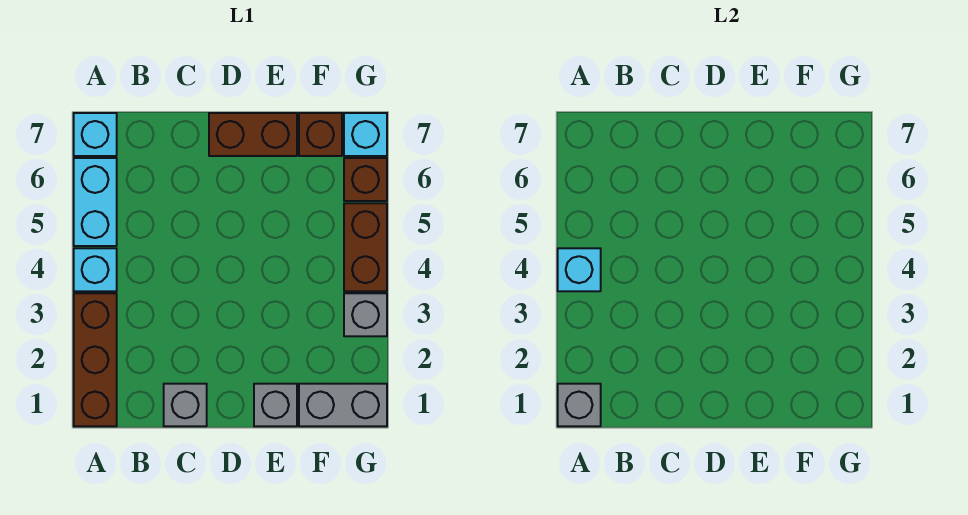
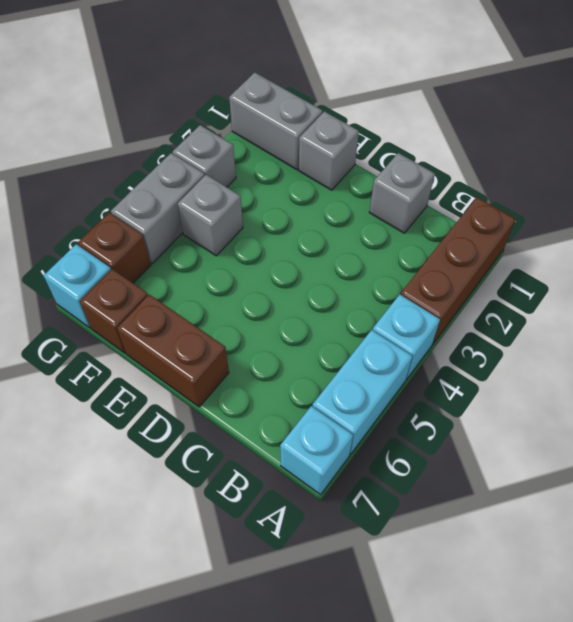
grey 1x1 brick [558,384,601,426] -> grey 1x1 brick moved to [178,175,243,256]
cyan 1x1 brick [558,248,601,291] -> none
brown 1x2 brick [344,203,387,291] -> grey 1x2 brick [111,153,205,263]

